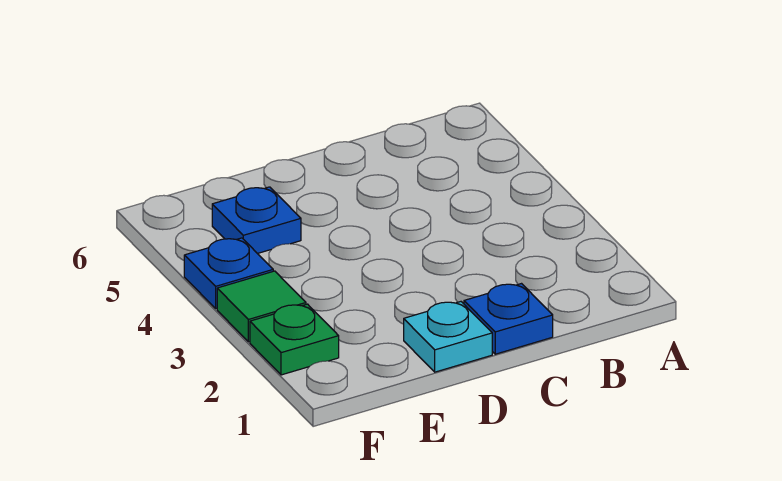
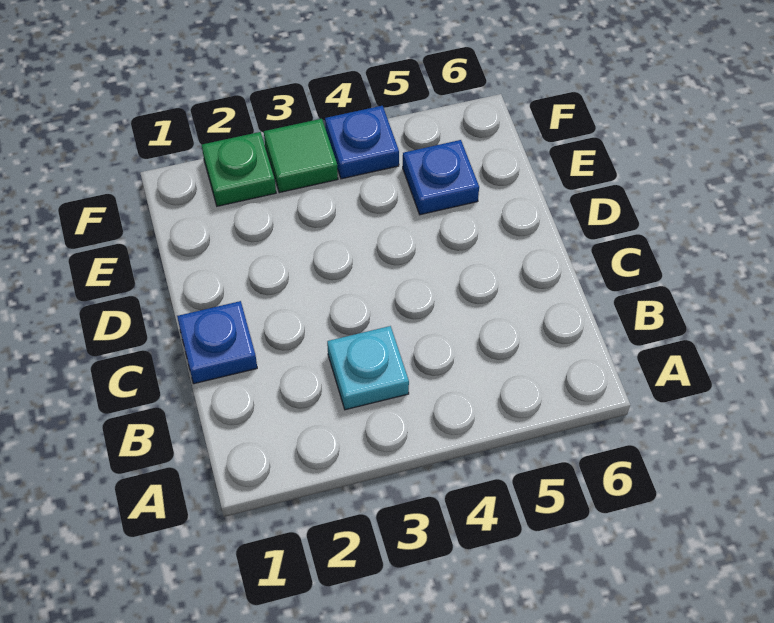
cyan 1x1 plate [404,302,492,372] -> cyan 1x1 plate moved to [327,326,409,410]

